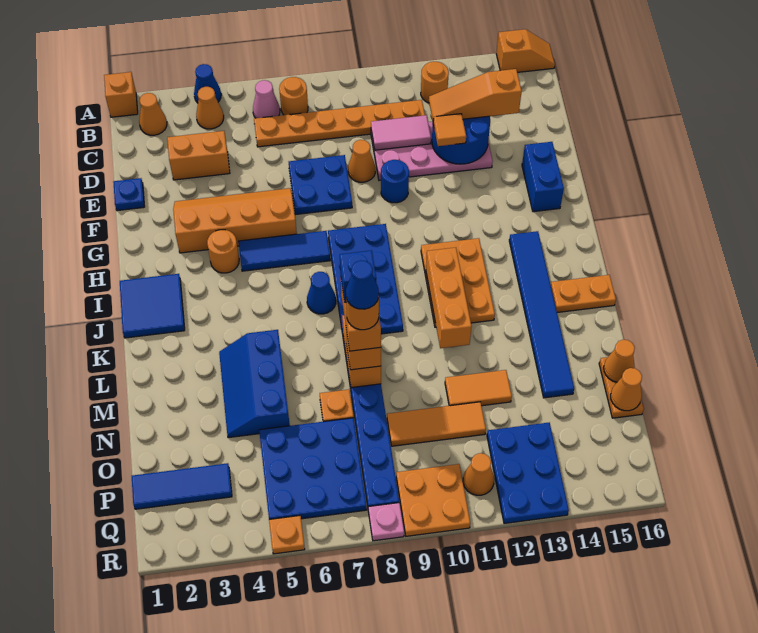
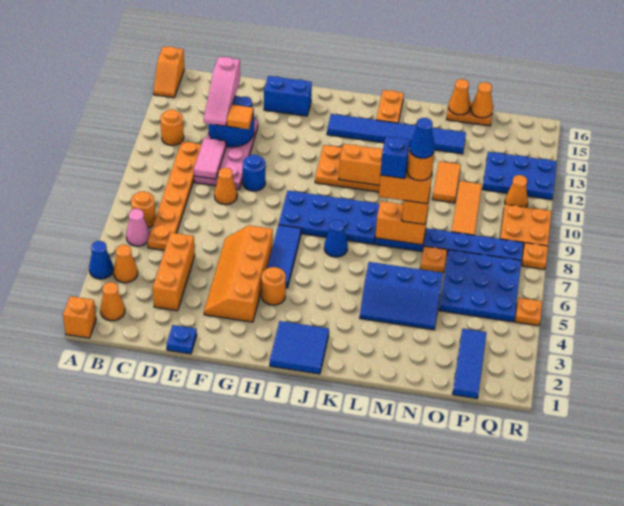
orange 1x2 slope [496,29,555,72] -> orange 1x2 slope turned to [153,46,184,98]
orange 1x2 brick [167,131,230,180] -> orange 1x3 brick [153,233,195,311]
orange 1x3 slope [429,69,522,120] -> pink 1x3 slope [204,57,240,126]
blue 2x2 plate [289,155,352,214] -> none
pink 1x1 plate [368,503,404,541] -> orange 1x1 plate [522,243,548,269]

